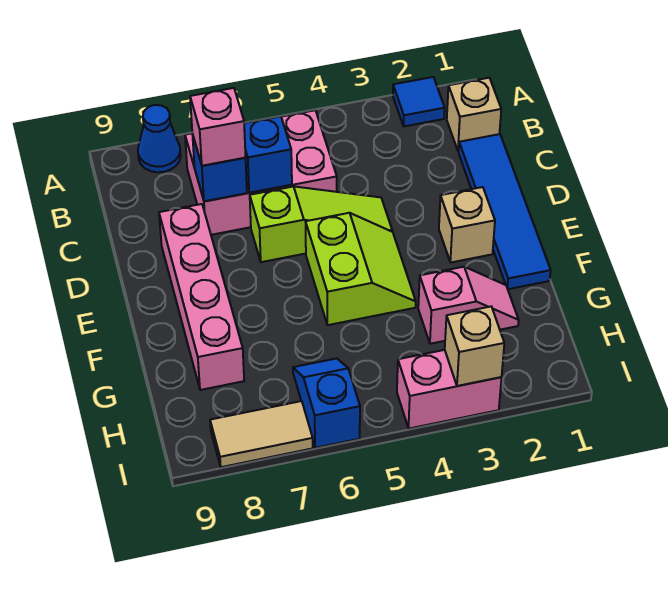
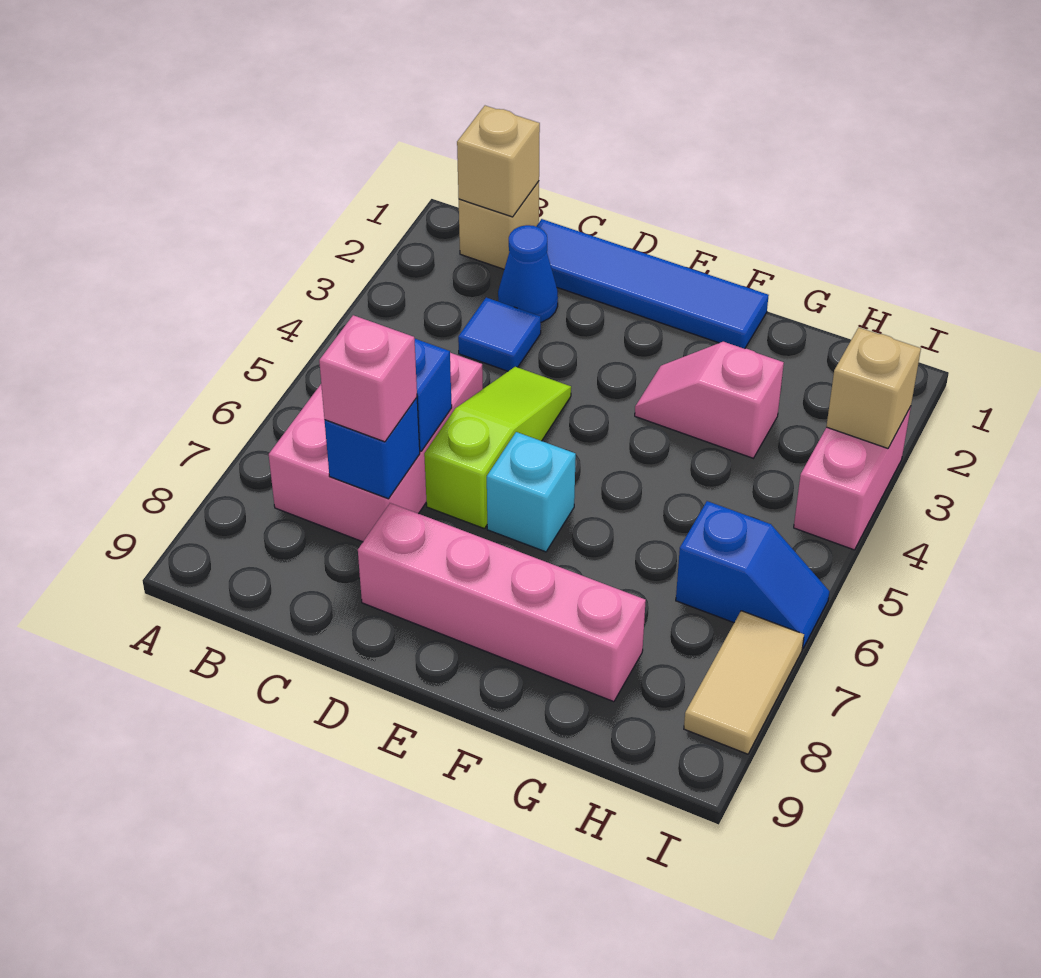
blue 1x1 tile [393,77,445,126] -> blue 1x1 tile moved to [458,298,541,371]
blue 1x1 cone [138,105,181,172] -> blue 1x1 cone moved to [498,225,558,322]
tan 1x1 brick [439,187,495,262] -> tan 1x1 brick moved to [457,106,540,217]
lime 2x2 slope [306,213,416,325] -> none
none -> cyan 1x1 brick [487,432,576,552]
pink 1x2 slope [418,267,519,344] -> pink 1x2 slope turned to [635,342,784,458]
blue 1x2 slope [293,358,360,448] -> blue 1x2 slope turned to [676,501,829,649]

